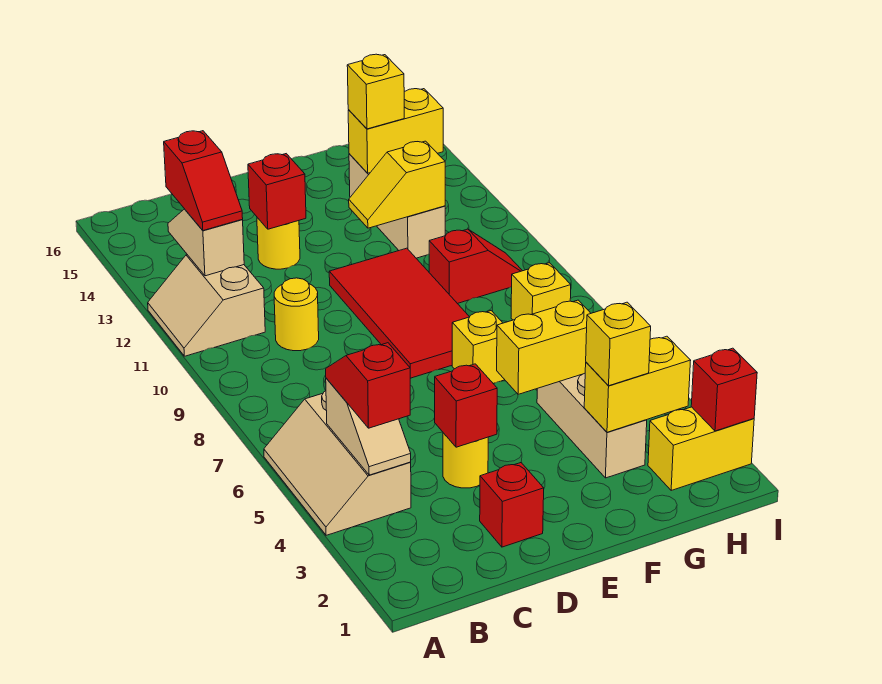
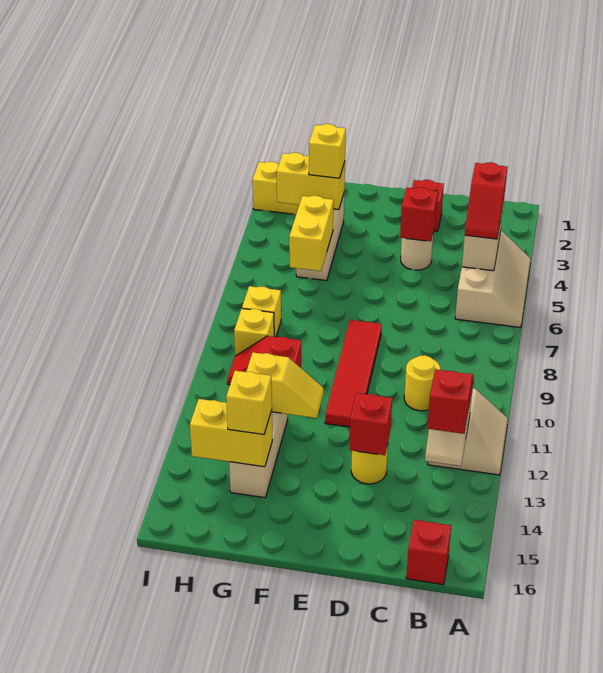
yellow 1x1 round brick [443,433,488,488] -> tan 1x1 round brick [401,236,433,270]
red 2x4 tile [329,248,469,378] -> red 1x4 tile [325,320,382,427]
yellow 1x2 brick [497,300,591,394] -> yellow 1x2 brick turned to [289,196,333,271]
yellow 1x1 brick [452,311,505,383] -> yellow 1x1 brick moved to [234,309,274,356]
red 1x1 brick [691,348,757,431] -> red 1x1 brick moved to [406,520,451,585]

